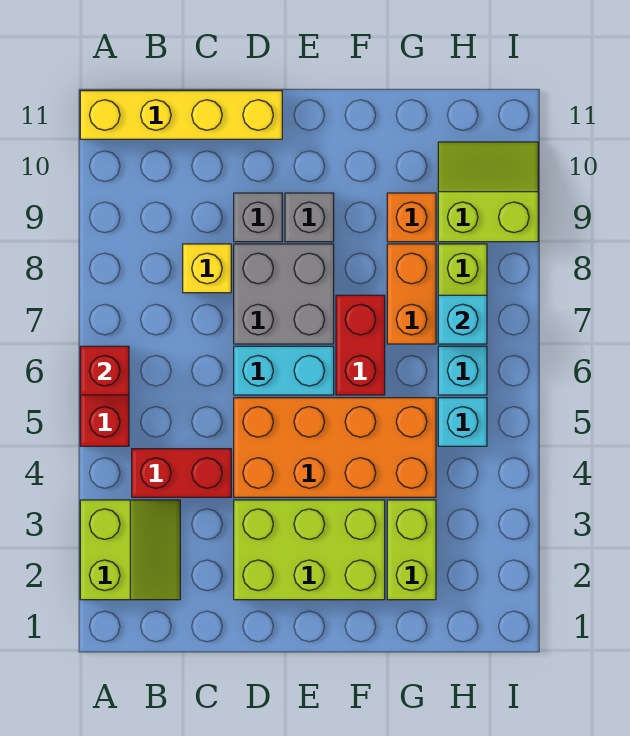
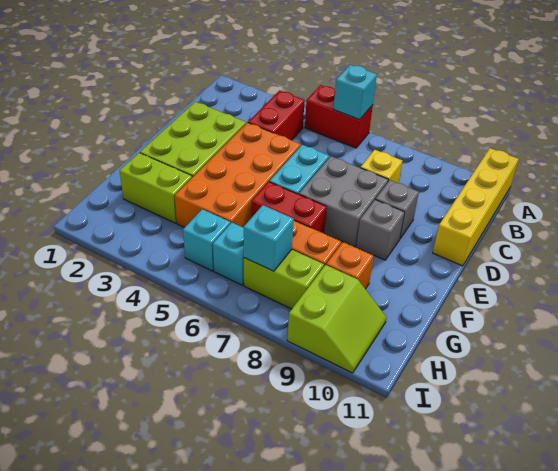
lime 2x2 slope [80,500,180,600] -> none
red 1x1 brick [80,346,129,395] -> cyan 1x1 brick [334,65,377,120]

